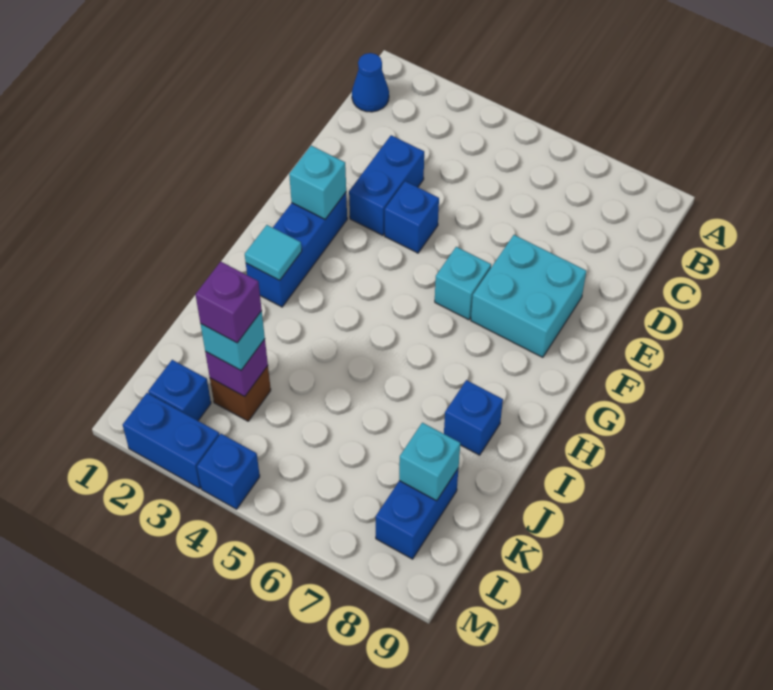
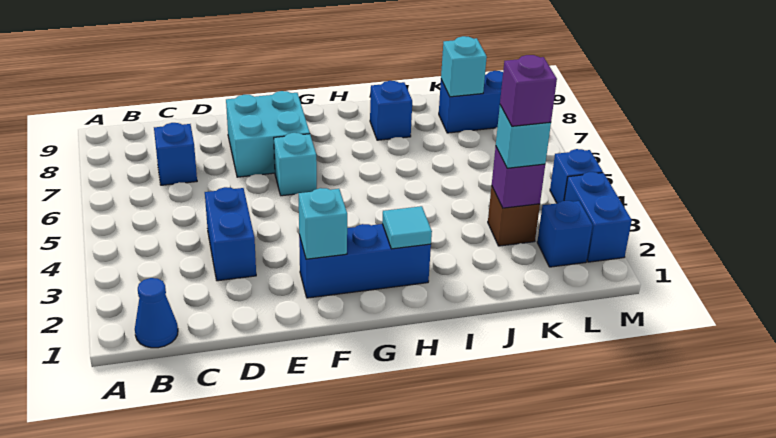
blue 1x2 brick [349,135,424,235] -> blue 1x2 brick turned to [205,187,256,281]
blue 1x1 brick [385,181,439,253] -> blue 1x1 brick moved to [154,123,197,185]

